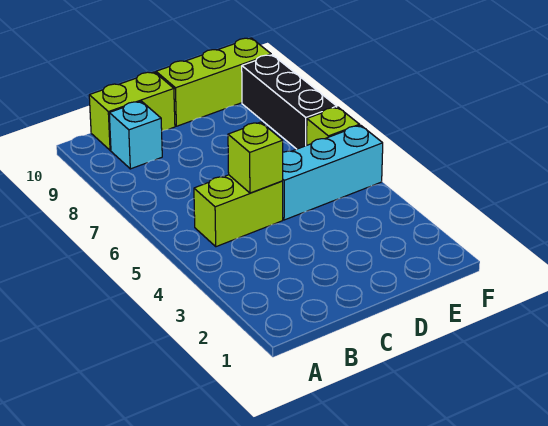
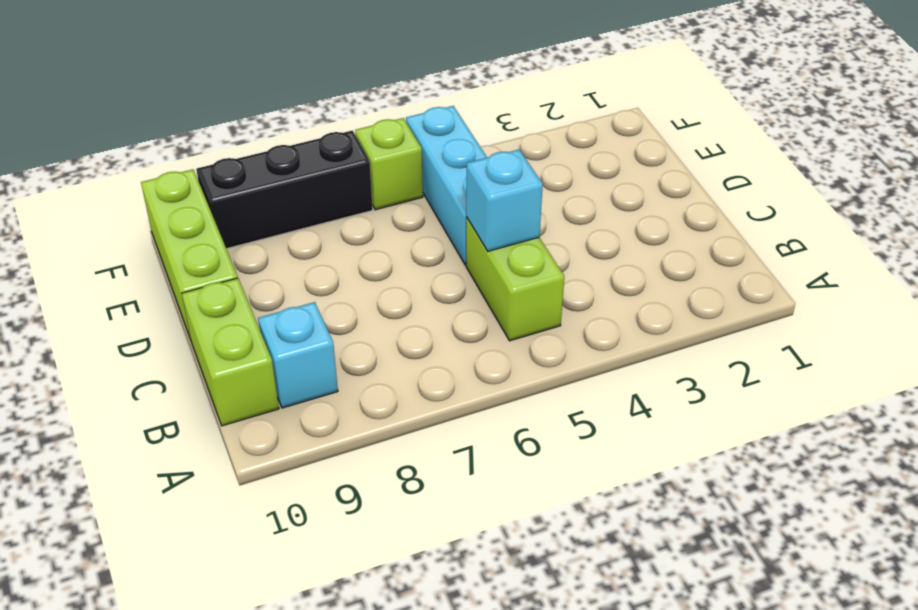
lime 1x1 brick [228,122,283,193] -> cyan 1x1 brick [466,150,543,251]

